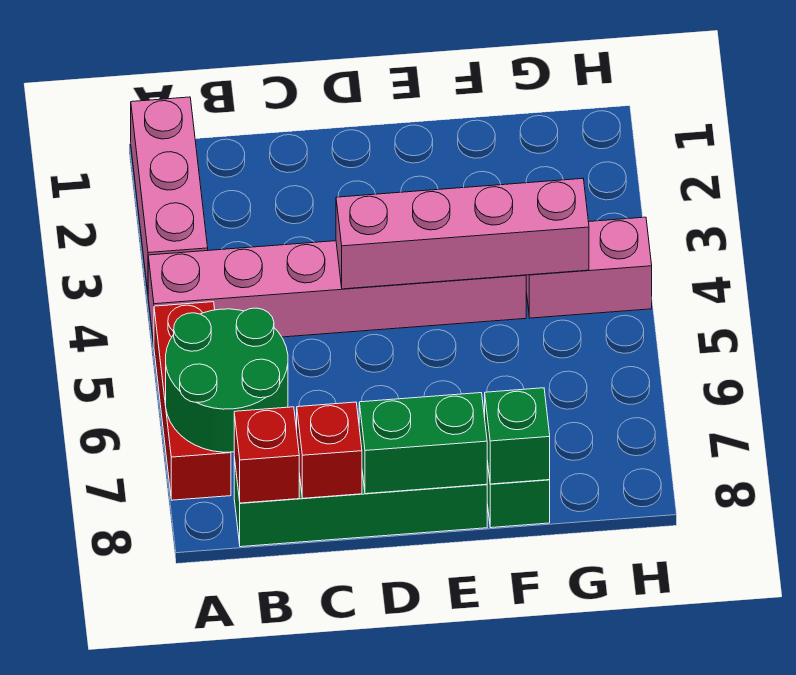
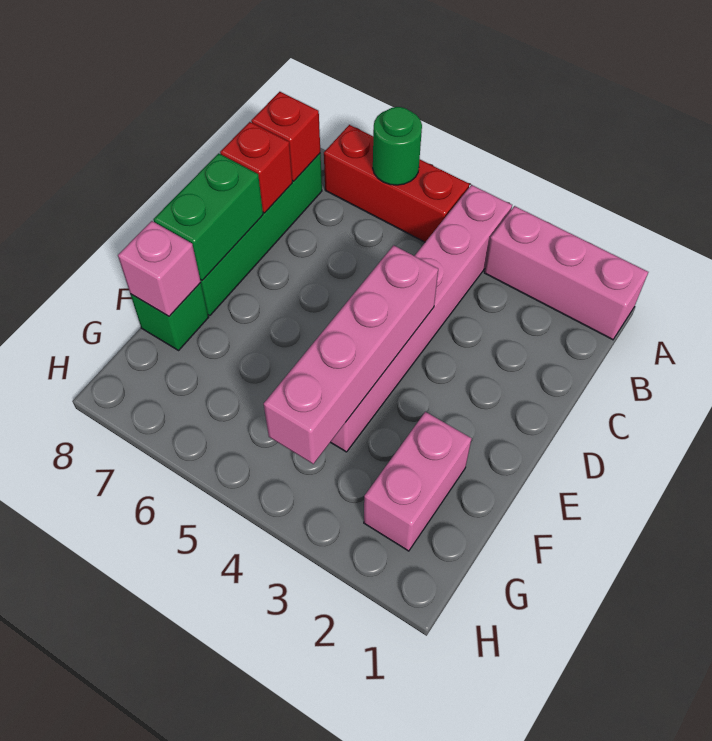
green 2x2 round brick [166,308,288,452] -> green 1x1 round brick [373,107,422,185]
green 1x1 brick [485,388,550,484] -> pink 1x1 brick [118,221,201,316]
pink 1x2 brick [526,217,652,318] -> pink 1x2 brick moved to [364,412,472,551]

